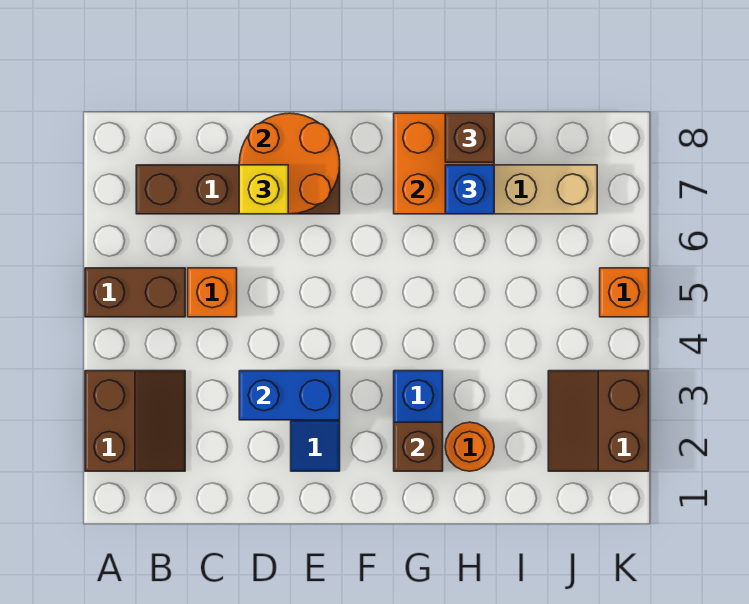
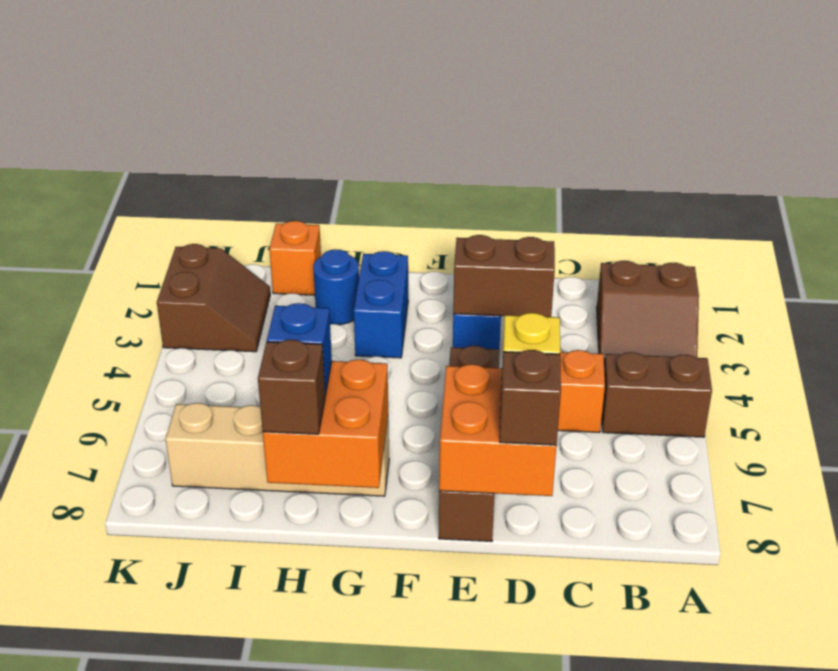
brown 2x2 slope [85,371,185,471] -> brown 2x2 slope turned to [597,261,699,367]
brown 1x4 brick [136,165,340,214] -> brown 1x4 brick turned to [439,346,500,541]
blue 1x2 brick [239,371,340,420] -> brown 1x2 brick [453,235,555,317]
orange 2x2 round brick [239,113,340,214] -> orange 2x2 brick [439,364,557,496]
brown 1x1 brick [394,422,443,471] -> brown 1x1 brick moved to [500,350,561,445]
orange 1x1 round brick [445,422,494,471] -> blue 1x1 round brick [313,249,359,325]
orange 1x1 brick [600,268,649,317] -> orange 1x1 brick moved to [269,221,321,295]

